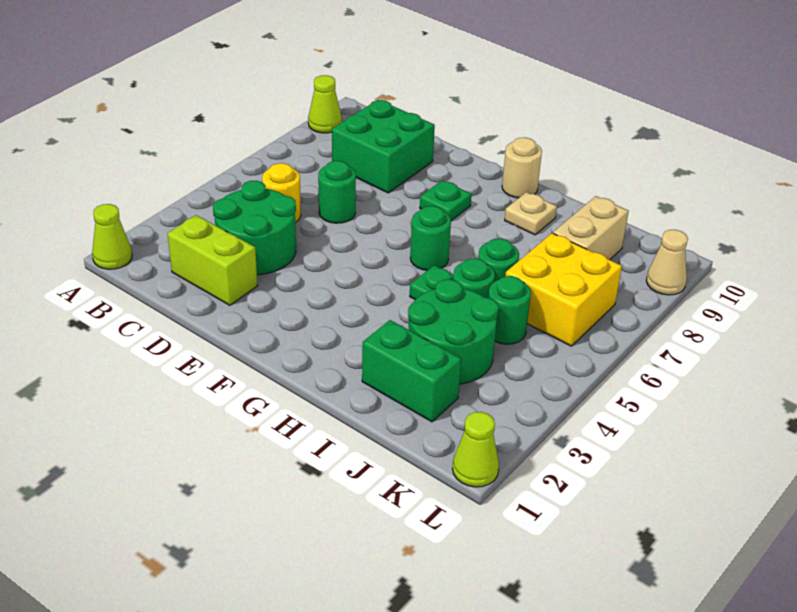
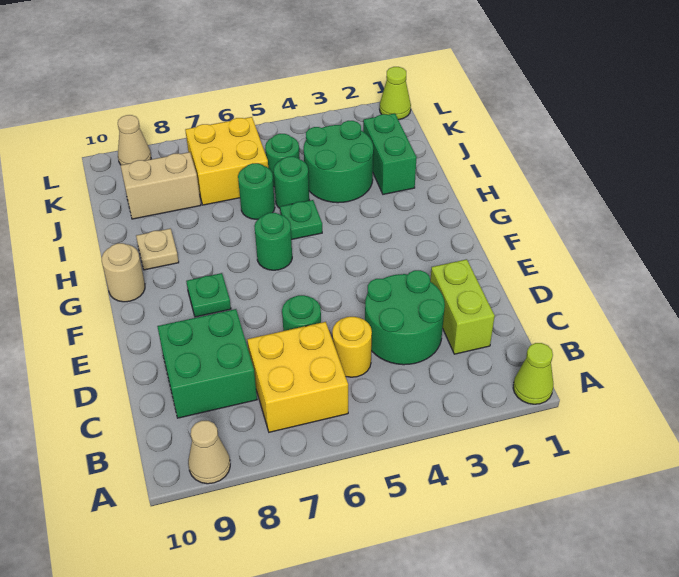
lime 1x1 cone [308,75,342,133] -> tan 1x1 cone [188,421,230,484]
none -> yellow 2x2 brick [247,322,348,432]

